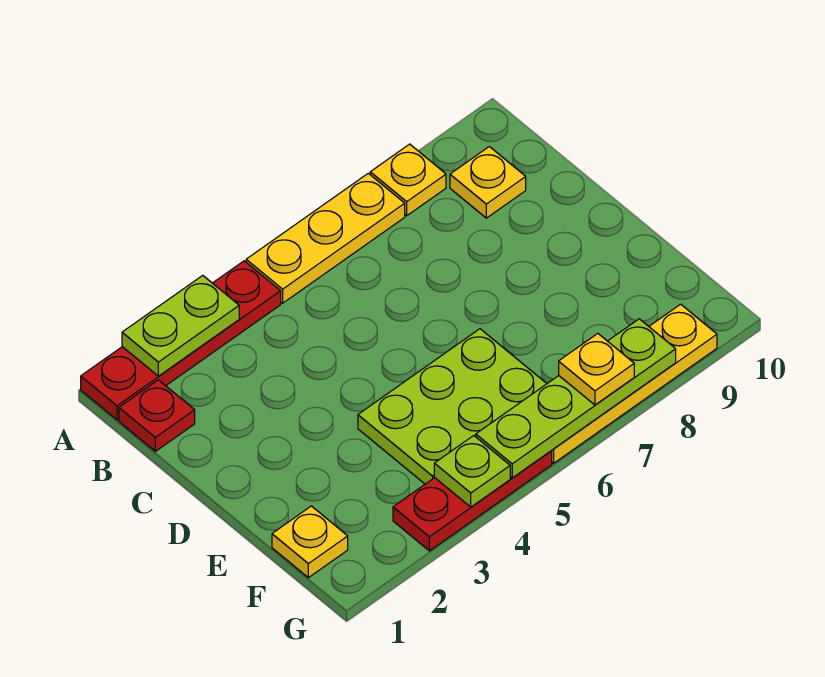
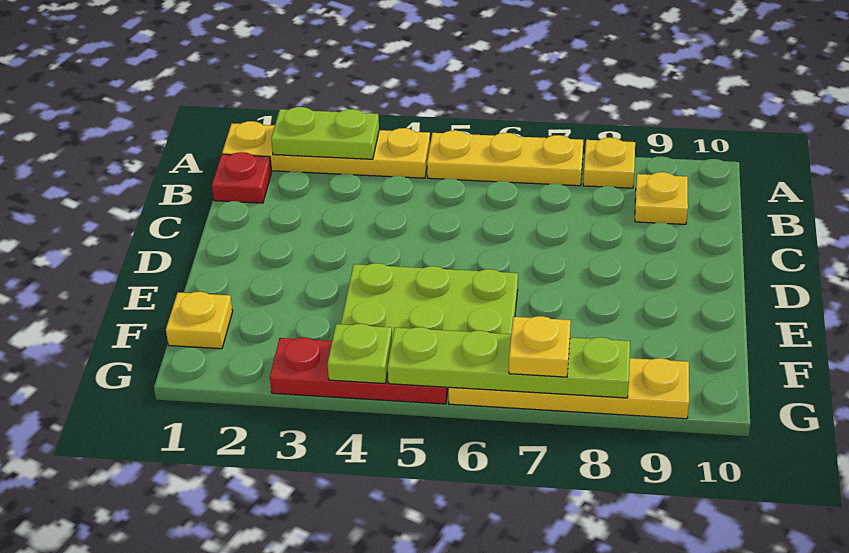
red 1x4 plate [81,261,281,420] -> yellow 1x4 plate [222,121,430,178]

